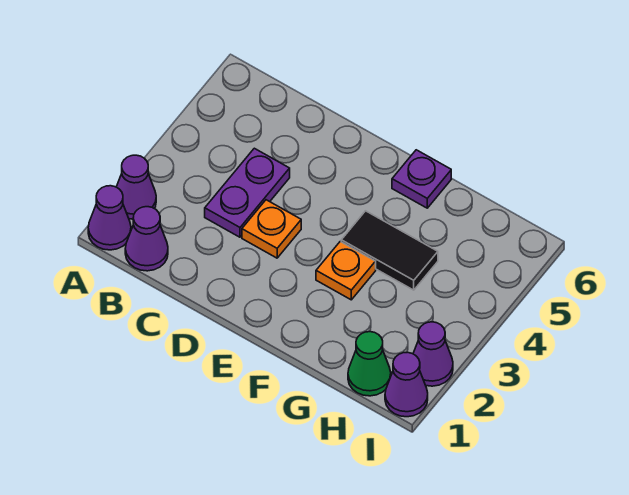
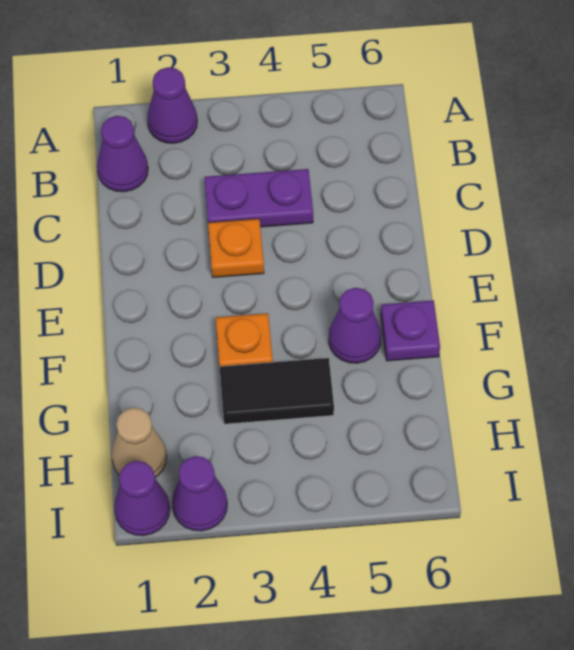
purple 1x1 cone [88,186,131,250] -> purple 1x1 cone moved to [329,288,381,363]
black 1x2 tile [341,211,438,290] -> black 1x2 tile turned to [219,358,334,424]
green 1x1 cone [348,332,391,396] -> tan 1x1 cone [112,408,167,477]

